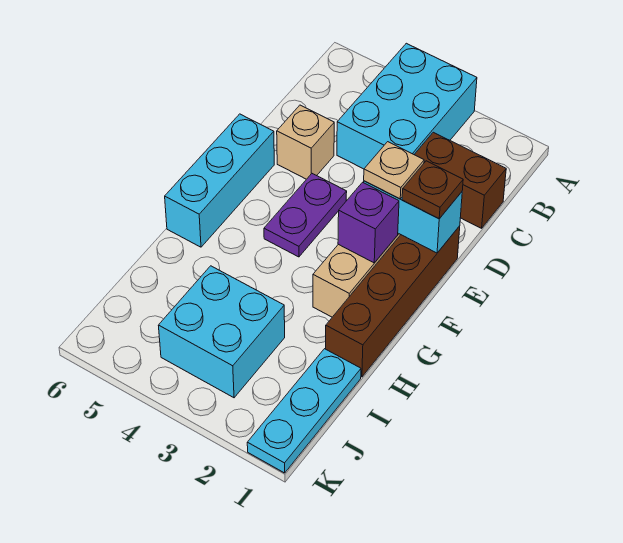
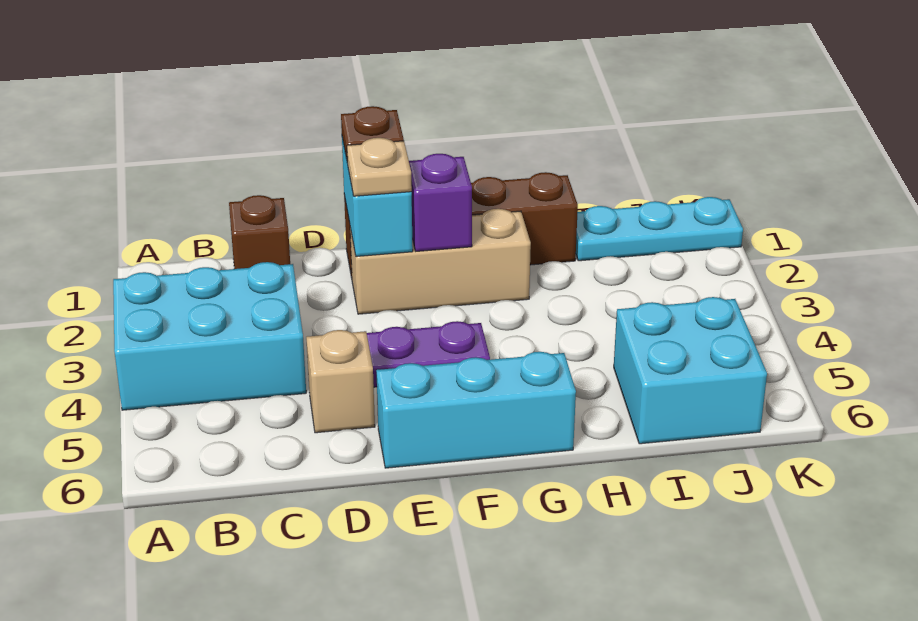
brown 1x2 brick [414,132,506,228] -> brown 1x1 brick [229,195,290,269]
cyan 2x2 brick [158,266,285,398] -> cyan 2x2 brick moved to [614,297,767,444]

